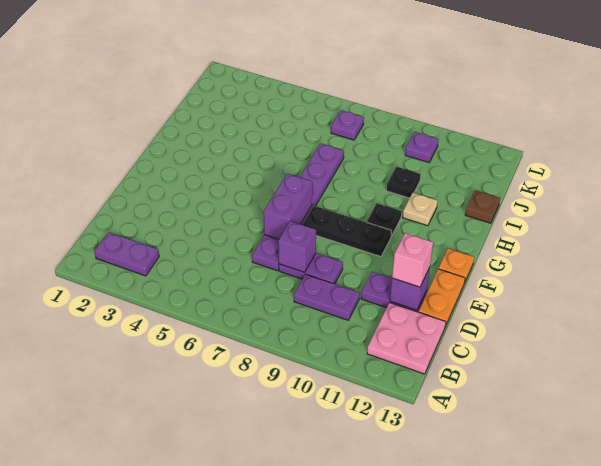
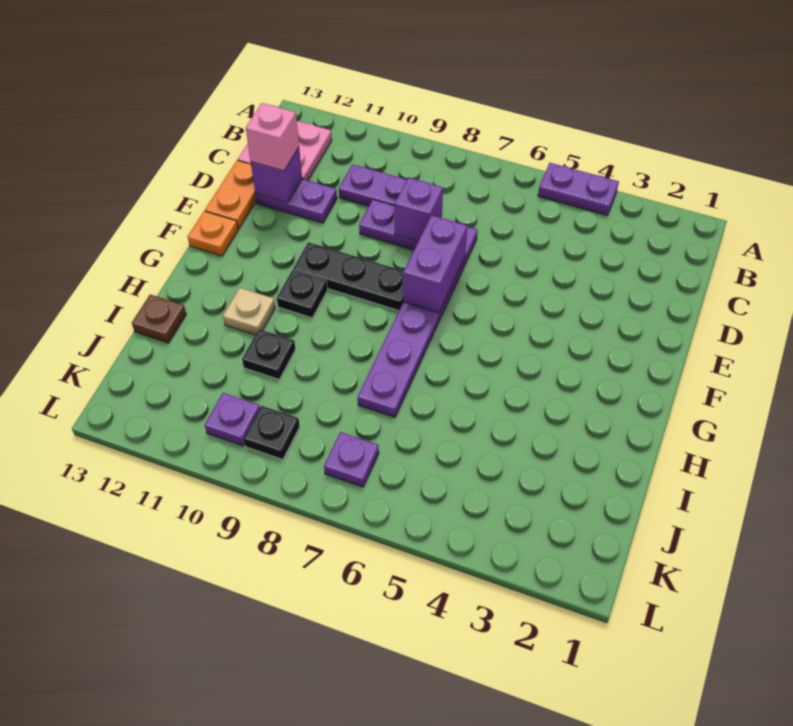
purple 1x2 plate [95,232,159,276] -> purple 1x2 plate moved to [538,163,619,216]
none -> black 1x1 plate [244,406,300,460]

